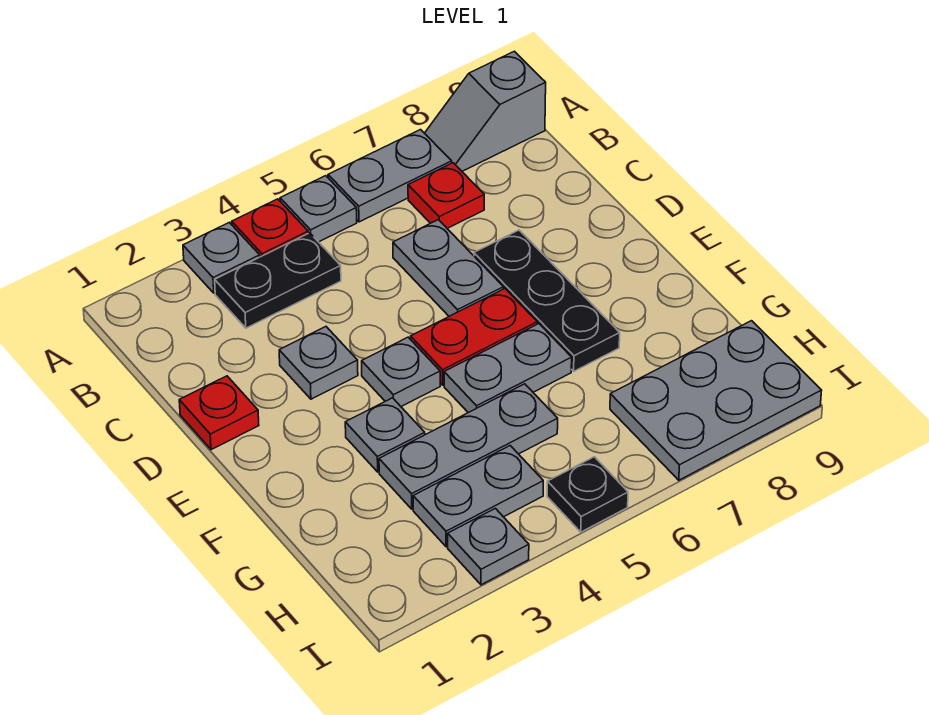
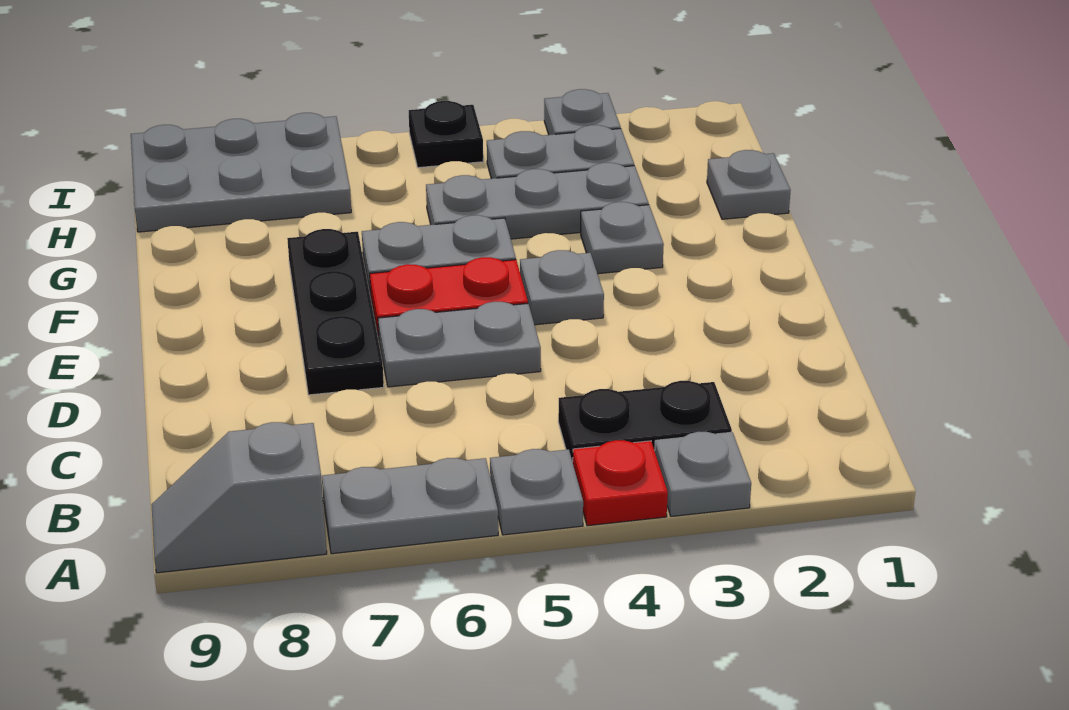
grey 1x2 slope [425,51,546,171] -> grey 1x2 slope turned to [151,422,327,573]
red 1x1 plate [408,163,484,228] -> none
grey 1x2 plate [393,220,503,316] -> grey 1x2 plate turned to [378,302,541,387]
red 1x1 plate [179,376,259,450] -> none
grey 1x1 plate [279,327,358,399] -> grey 1x1 plate moved to [707,150,791,219]

